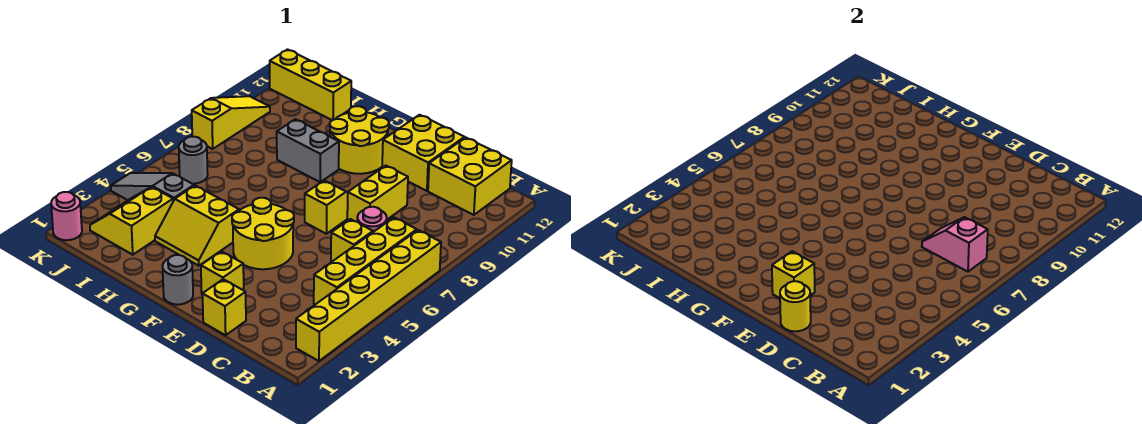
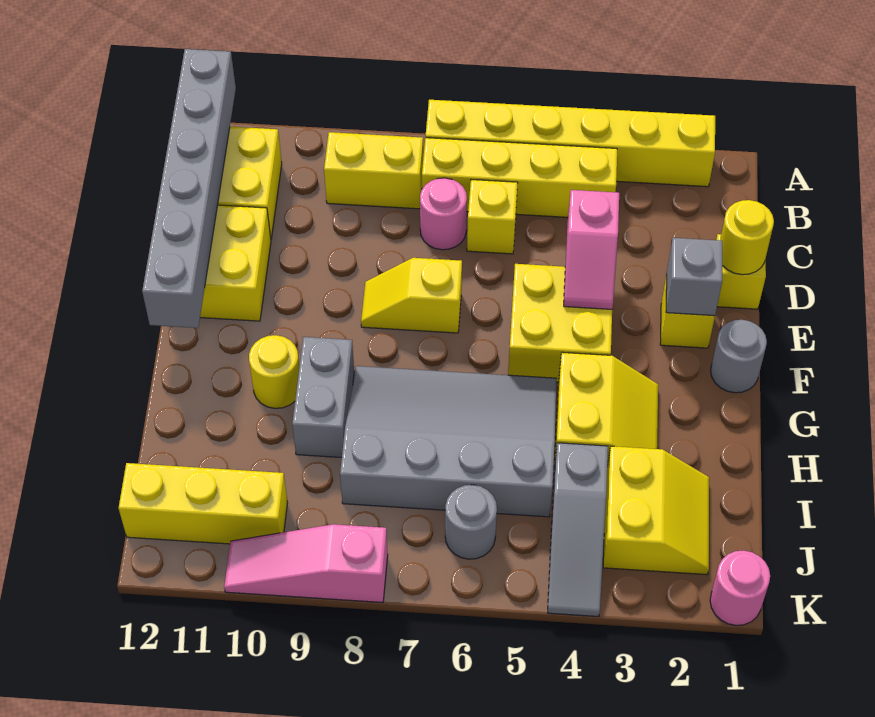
none -> grey 1x6 brick [142,49,236,328]
pink 1x2 slope [922,217,988,272] -> pink 1x2 slope moved to [564,190,619,309]
yellow 1x2 brick [347,166,408,222] -> yellow 1x2 brick moved to [324,132,423,209]
yellow 1x1 brick [772,251,815,298] -> grey 1x1 brick [666,238,722,316]
yellow 2x2 round brick [232,198,294,269] -> yellow 2x2 brick [508,264,612,382]
yellow 2x2 round brick [330,106,389,174] -> yellow 1x1 round brick [249,335,299,408]
none -> grey 3x4 slope [340,366,556,517]
yellow 2x2 slope [90,187,173,255] -> yellow 2x2 slope turned to [603,446,709,575]
yellow 1x3 brick [270,50,351,120] -> yellow 1x3 brick turned to [119,463,288,544]
yellow 1x3 slope [192,96,270,149] -> pink 1x3 slope [224,524,388,602]

